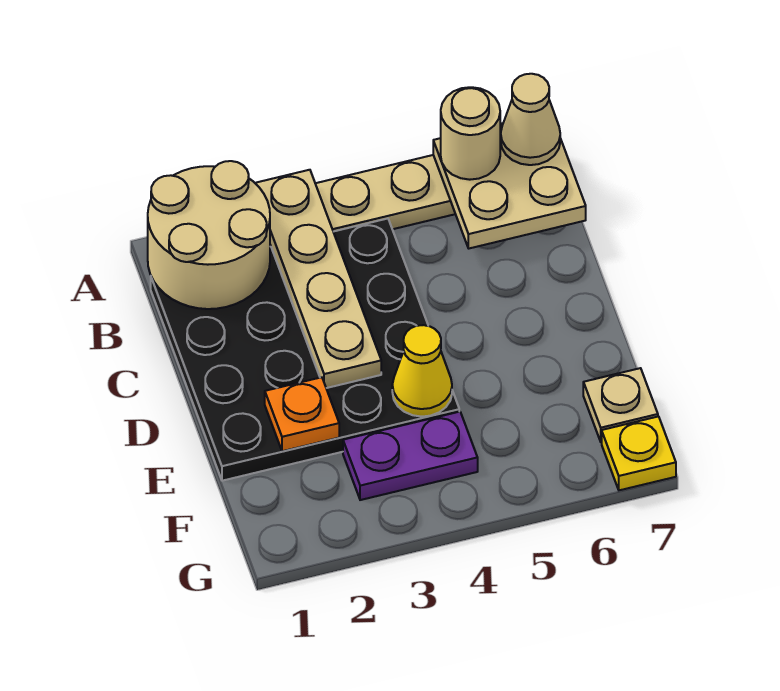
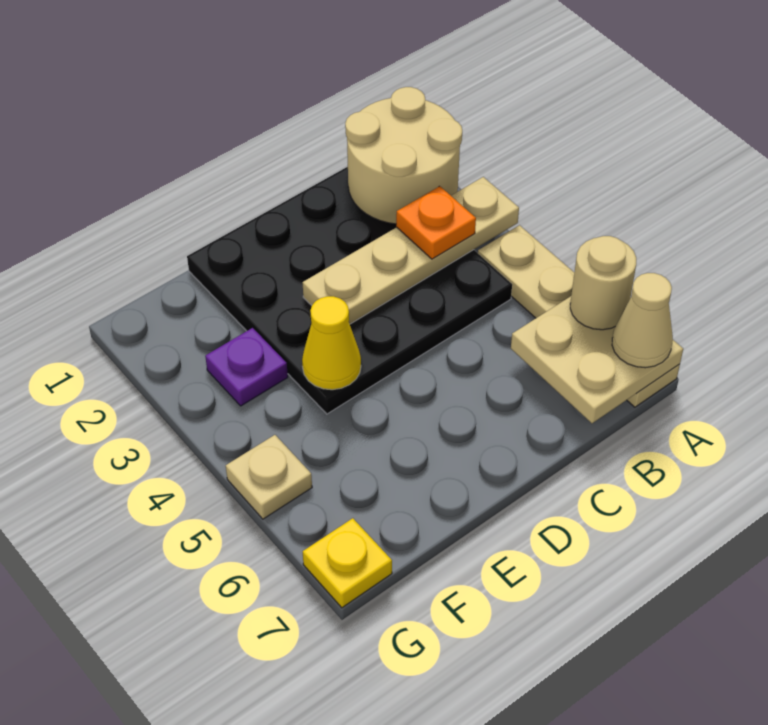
orange 1x1 plate [265,377,339,451] -> orange 1x1 plate moved to [396,186,476,259]
purple 1x2 plate [343,412,478,500] -> purple 1x1 plate [205,328,288,406]
tan 1x1 plate [583,368,658,442] -> tan 1x1 plate moved to [226,435,312,519]

